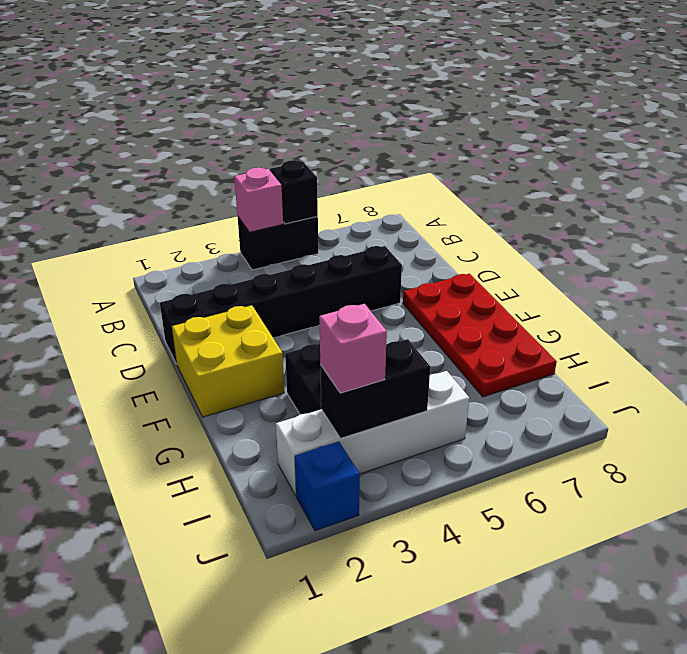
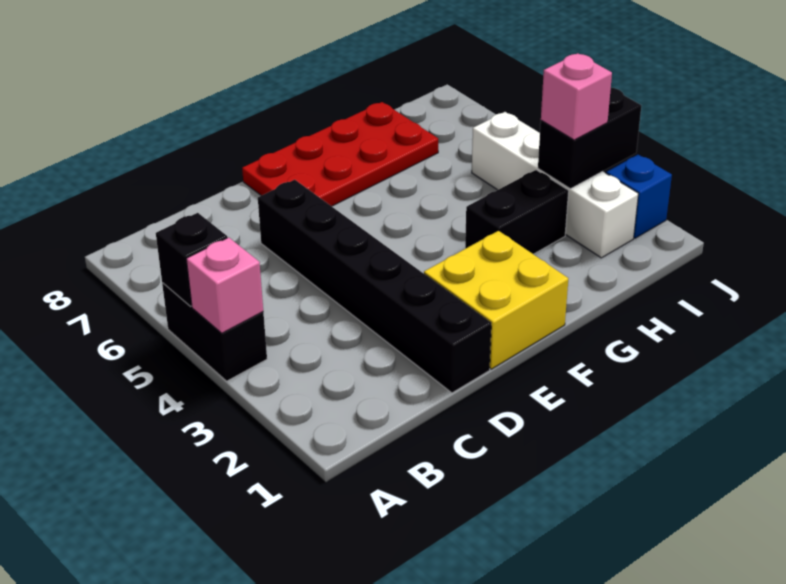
black 1x2 brick [320,339,430,438] -> black 1x2 brick turned to [538,88,641,189]

